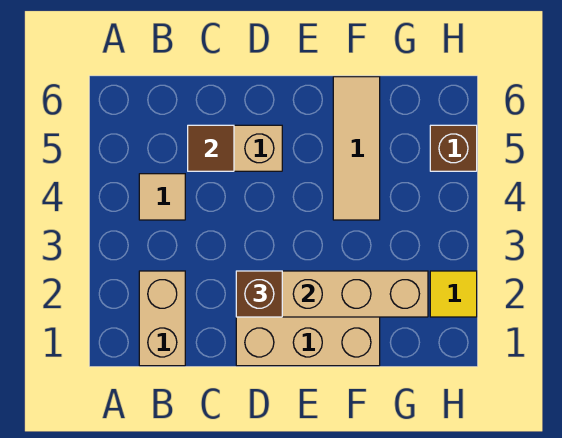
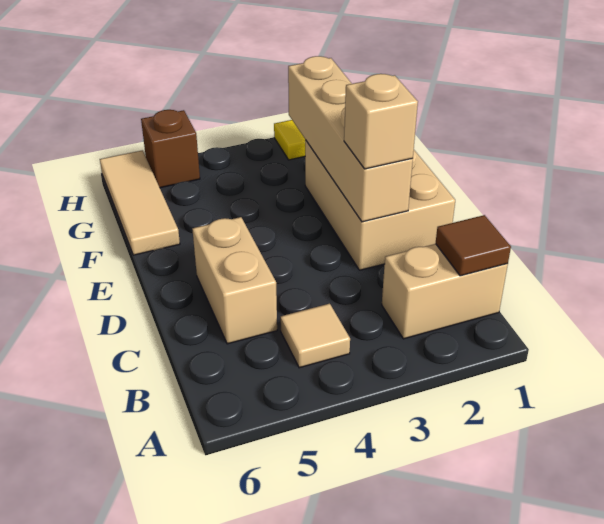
brown 1x1 tile [188,125,234,171] -> brown 1x1 tile moved to [436,215,511,276]
brown 1x1 brick [236,271,282,317] -> tan 1x1 brick [344,74,418,169]
tan 1x3 tile [333,77,380,220] -> tan 1x3 tile turned to [100,150,180,255]

